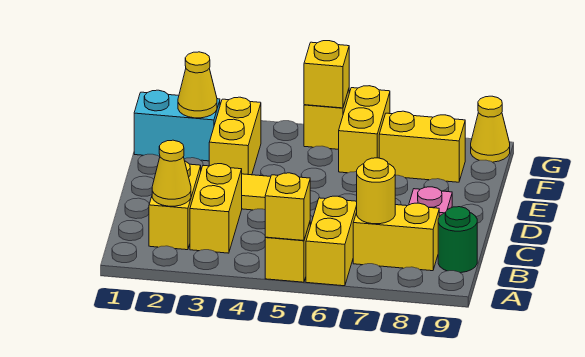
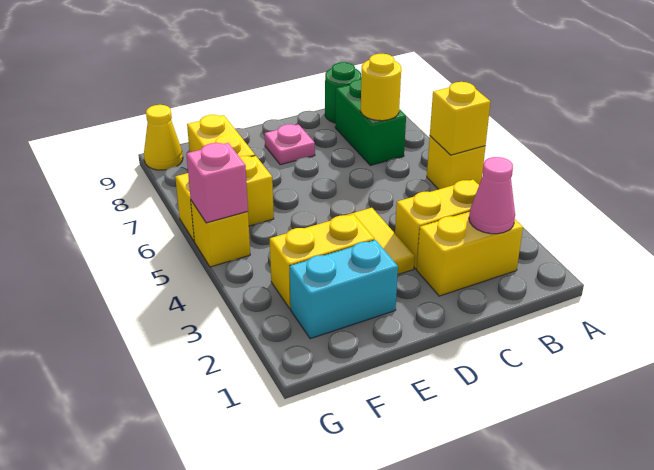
yellow 1x2 brick [306,196,357,286] -> none
yellow 1x1 cone [152,140,191,206] -> pink 1x1 cone [469,157,515,234]
yellow 1x2 brick [353,203,439,271] -> green 1x2 brick [335,79,406,165]
cyan 1x2 brick [134,90,220,161] -> cyan 1x2 brick turned to [290,240,398,339]
yellow 1x1 cone [178,52,217,118] -> none
yellow 1x1 brick [304,41,349,108] -> pink 1x1 brick [186,143,248,223]

